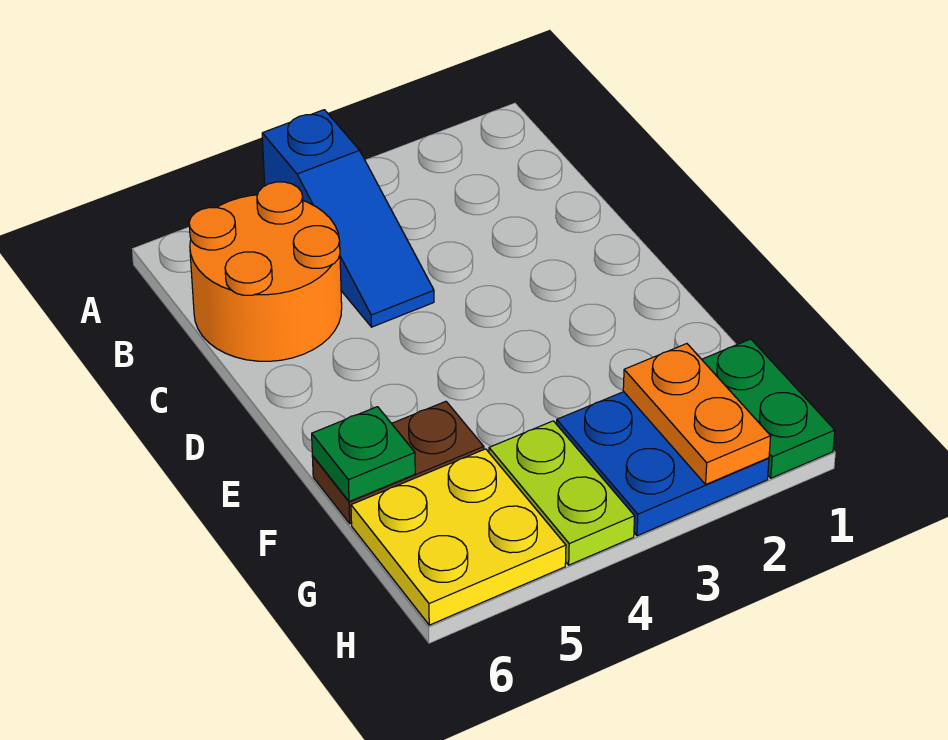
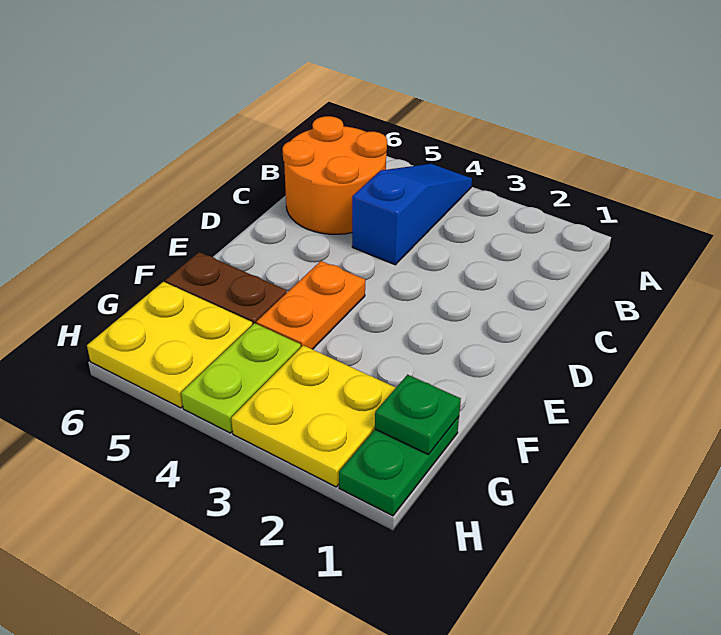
blue 1x3 slope [262,110,434,327] -> blue 1x3 slope turned to [352,164,472,265]
green 1x1 plate [312,407,415,501] -> green 1x1 plate moved to [375,375,461,455]
blue 2x2 plate [557,392,769,536] -> yellow 2x2 plate [231,345,396,487]
orange 1x2 plate [623,344,771,484] -> orange 1x2 plate moved to [256,261,365,349]

